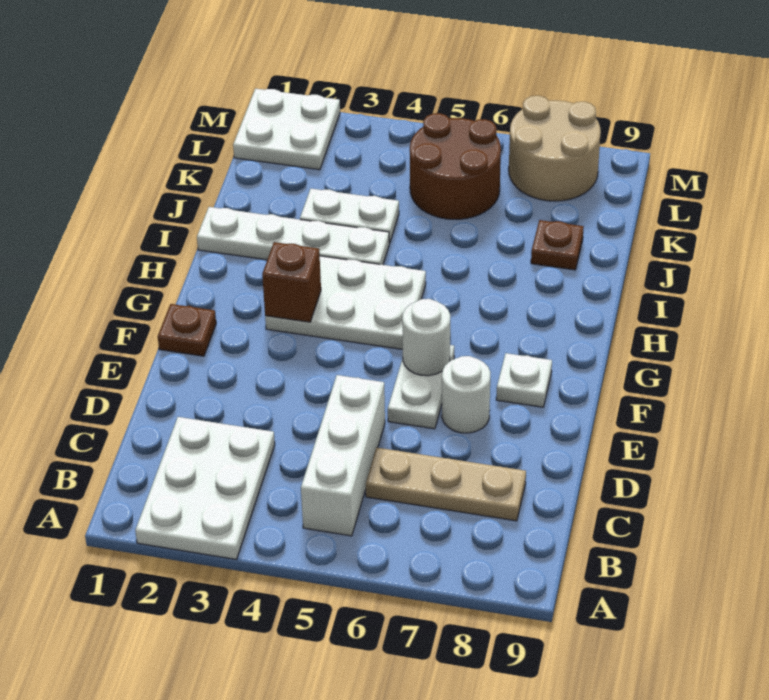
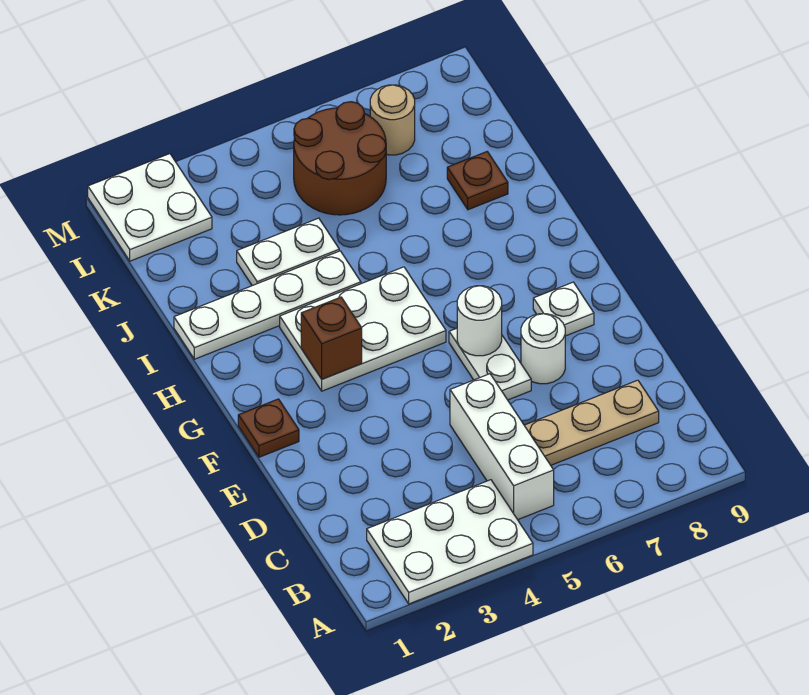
white 2x3 plate [135,417,275,559] -> white 2x3 plate turned to [367,480,533,604]
tan 2x2 round brick [509,96,601,201] -> tan 1x1 round brick [370,85,415,155]

